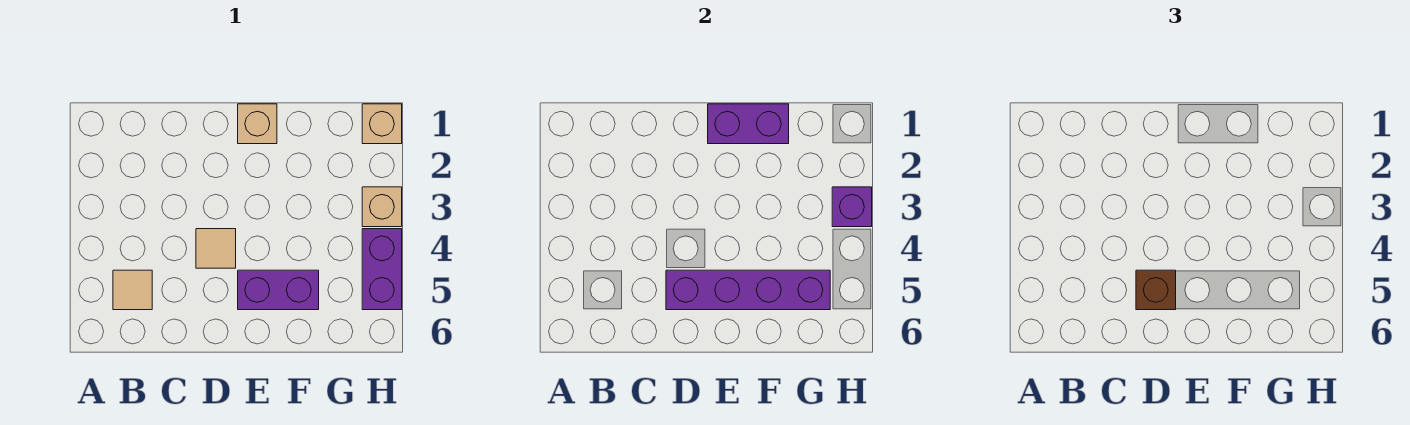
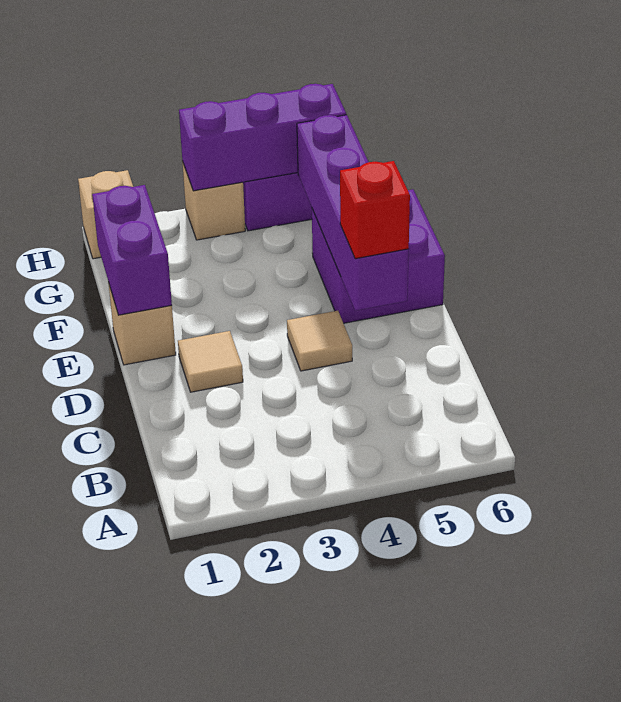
tan 1x1 tile [113,270,152,310] -> tan 1x1 tile moved to [178,331,243,392]
brown 1x1 brick [1136,270,1176,310] -> red 1x1 brick [340,161,410,259]
purple 1x2 brick [238,270,319,310] -> purple 2x2 brick [312,189,445,323]
purple 1x1 brick [832,187,872,227] -> purple 1x3 brick [179,84,346,191]

